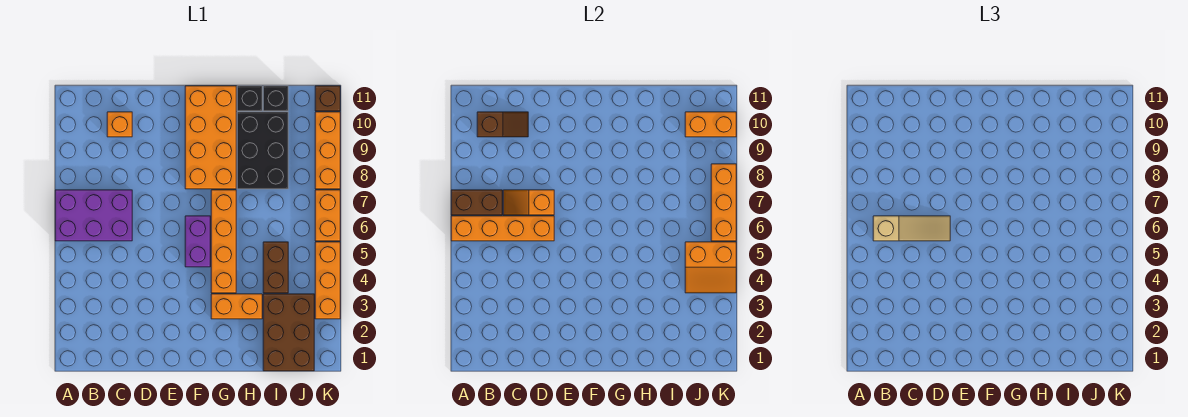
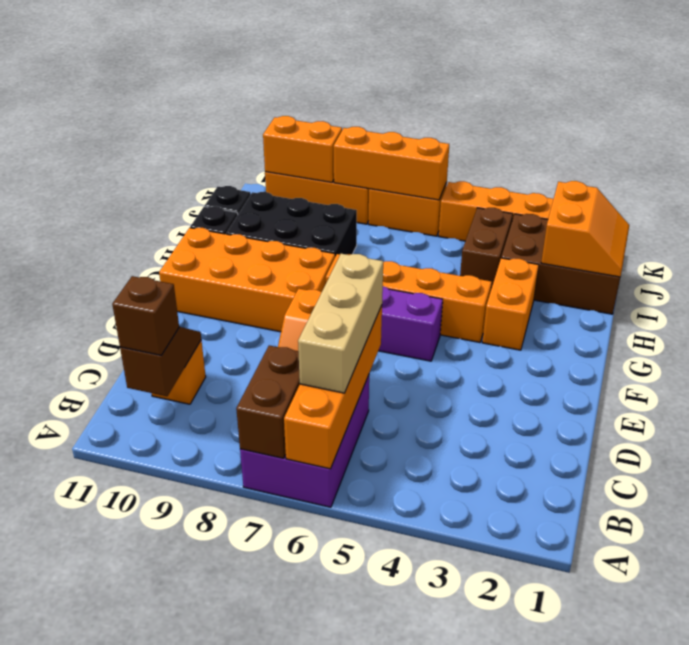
tan 1x3 slope [873,216,950,241] -> tan 1x3 brick [298,254,383,393]
brown 1x2 brick [263,242,288,293] -> brown 1x2 brick turned to [460,208,513,289]
orange 2x2 slope [685,242,736,293] -> orange 2x2 slope moved to [541,181,629,277]
orange 1x2 brick [685,112,736,137] -> orange 1x2 brick turned to [263,116,342,183]
brown 1x1 brick [315,86,340,111] -> brown 1x1 brick moved to [112,276,179,355]

